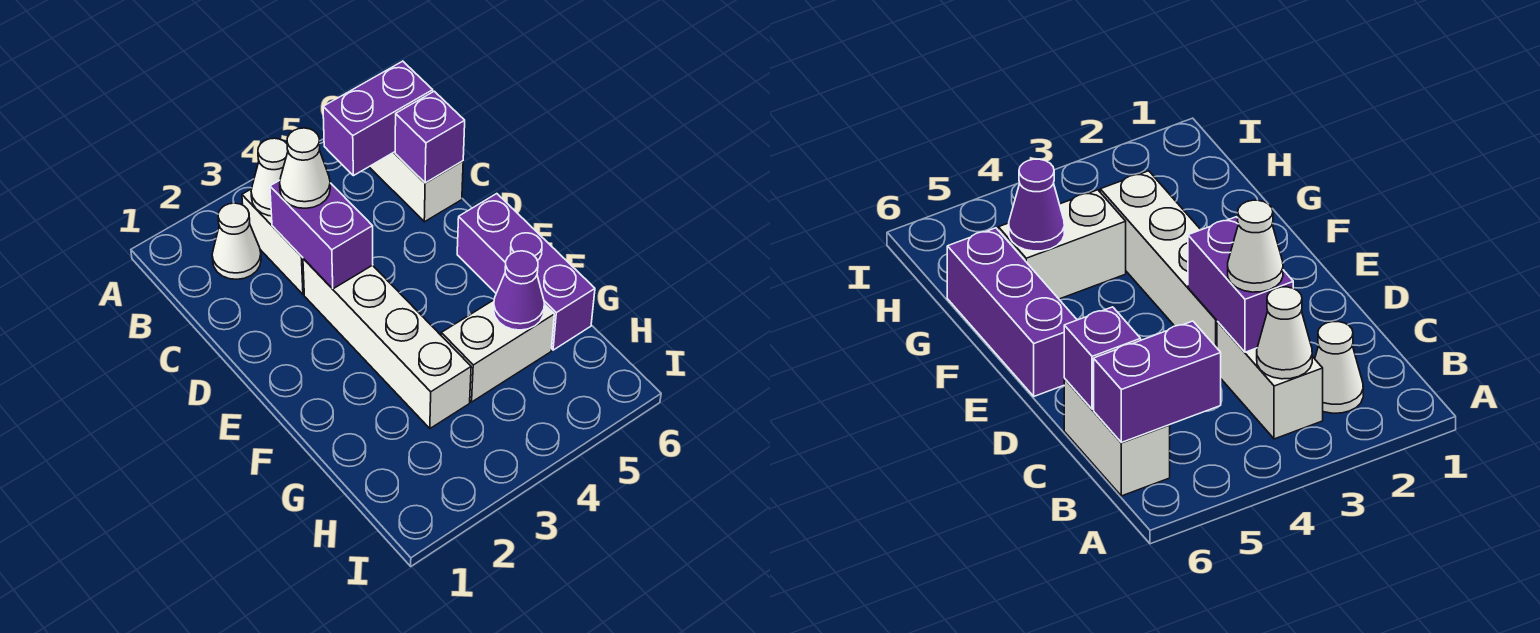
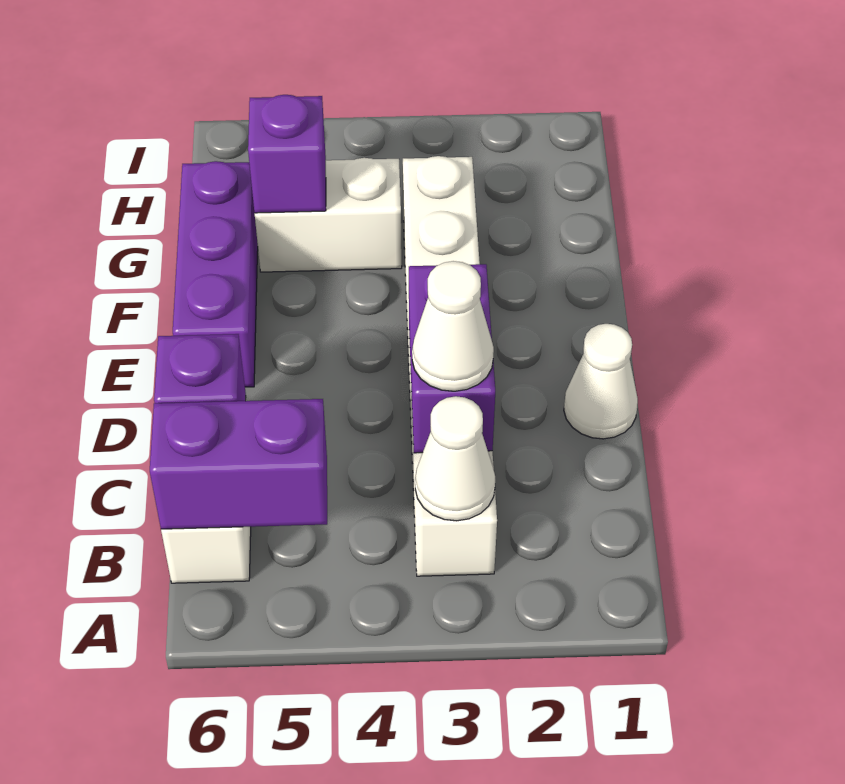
white 1x1 cone [212,203,261,279] -> white 1x1 cone moved to [564,324,638,439]
purple 1x1 cone [493,251,544,330] -> purple 1x1 brick [248,95,326,213]

